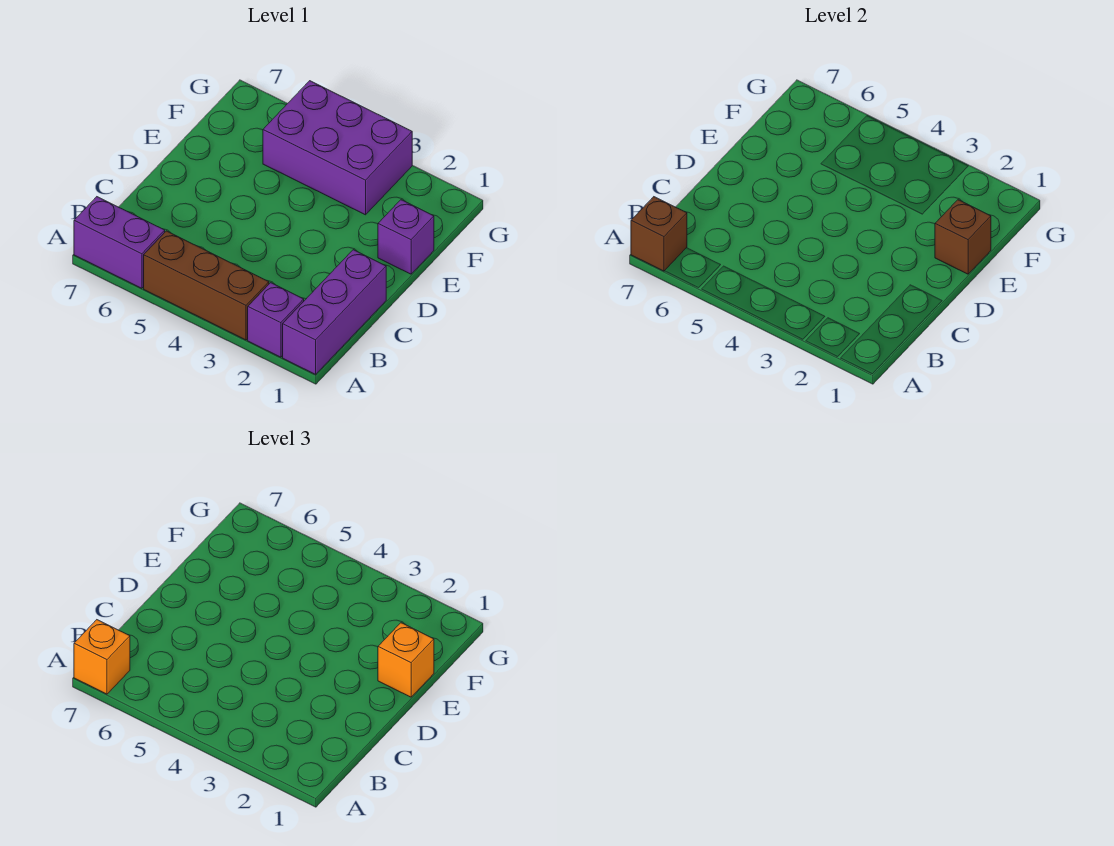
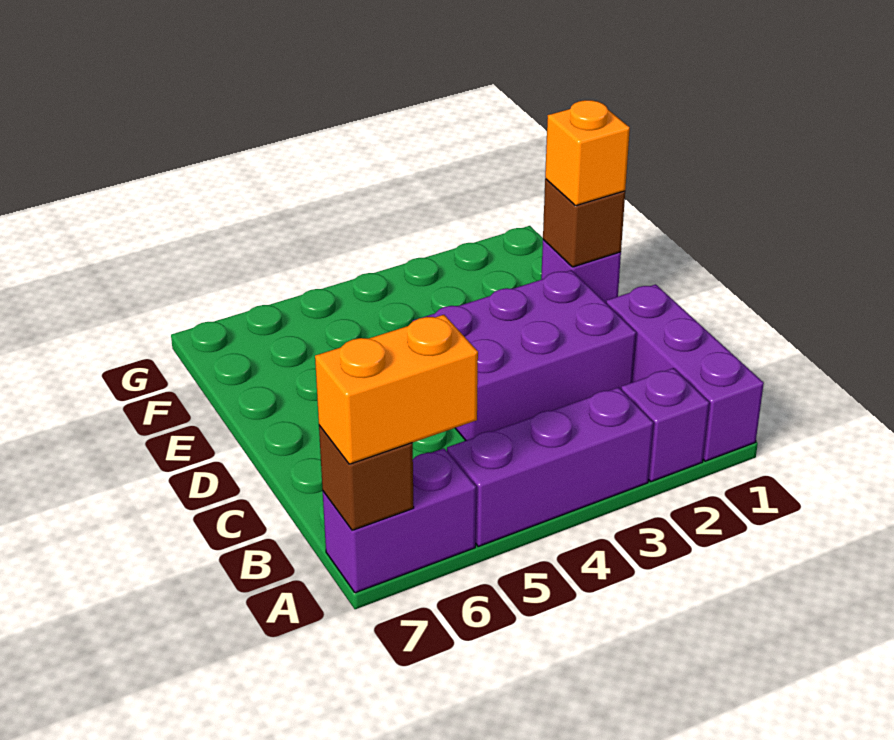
brown 1x3 brick [144,231,269,340] -> purple 1x3 brick [447,387,653,546]
orange 1x1 brick [74,620,130,694] -> orange 1x2 brick [315,315,478,464]
purple 2x3 brick [263,81,412,215] -> purple 2x3 brick moved to [413,270,636,440]

